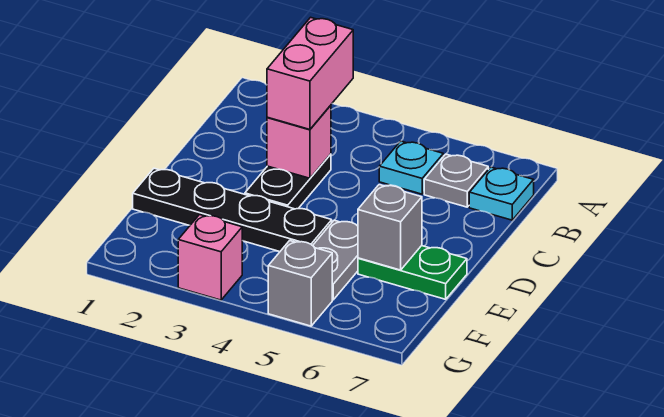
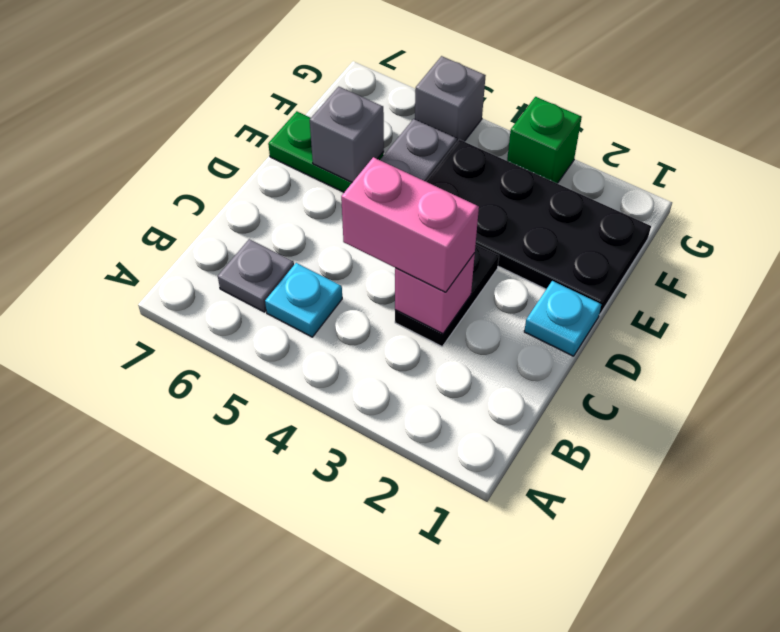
pink 1x2 brick [267,17,353,129] -> pink 1x2 brick turned to [341,157,479,292]
cyan 1x1 plate [469,167,534,220] -> cyan 1x1 plate moved to [524,281,601,356]
black 1x4 plate [133,168,332,251] -> black 2x4 plate [426,139,651,315]
pink 1x1 brick [178,215,242,300] -> green 1x1 brick [507,97,582,183]

